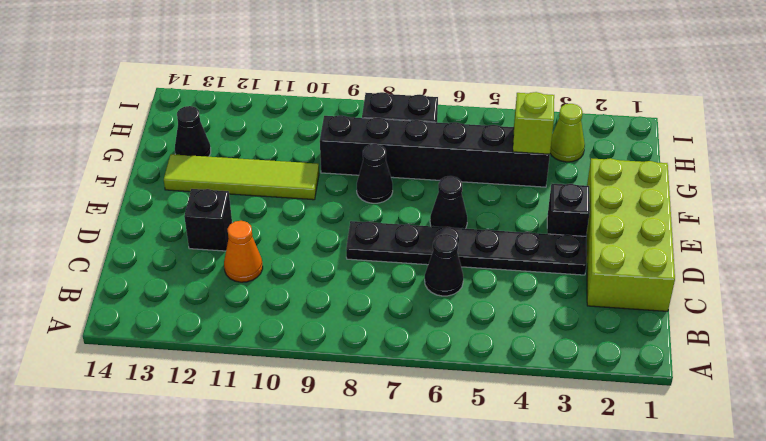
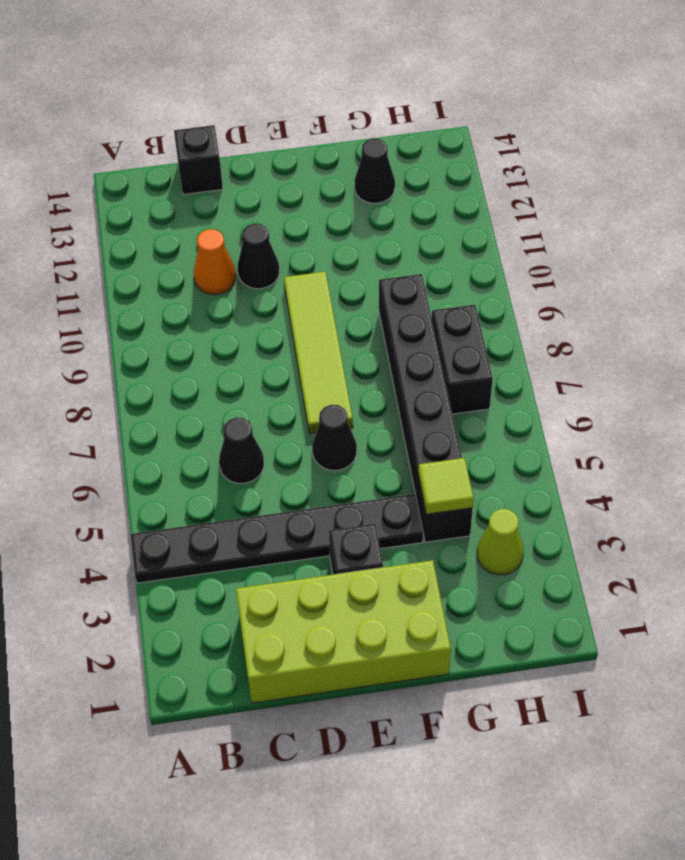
black 1x6 plate [346,221,587,275] -> black 1x6 plate turned to [131,494,423,583]
black 1x1 brick [184,189,232,251] -> black 1x1 brick moved to [174,125,223,194]
black 1x1 cone [357,144,393,203] -> black 1x1 cone moved to [237,223,279,289]
lime 1x4 tile [164,154,319,200] -> lime 1x4 tile moved to [284,272,353,434]
lime 1x1 brick [513,92,554,154] -> lime 1x1 tile [418,458,474,514]

